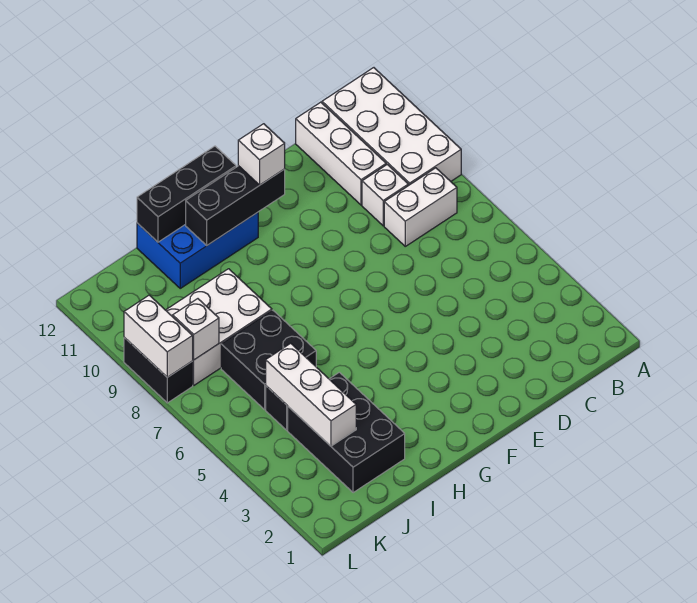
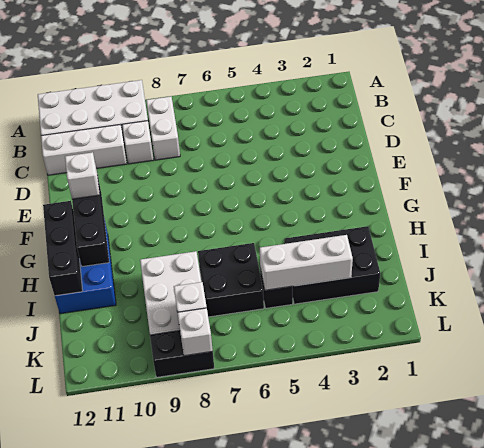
white 1x2 brick [124,295,193,377] -> white 1x1 brick [178,308,213,356]

